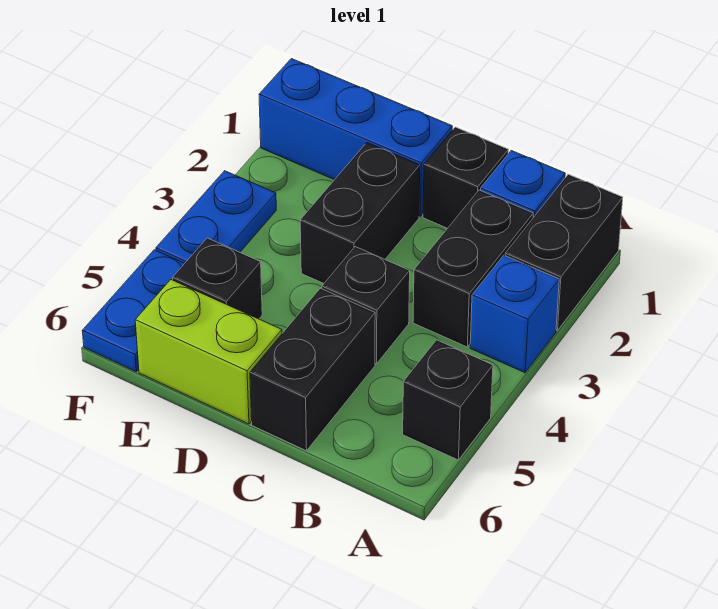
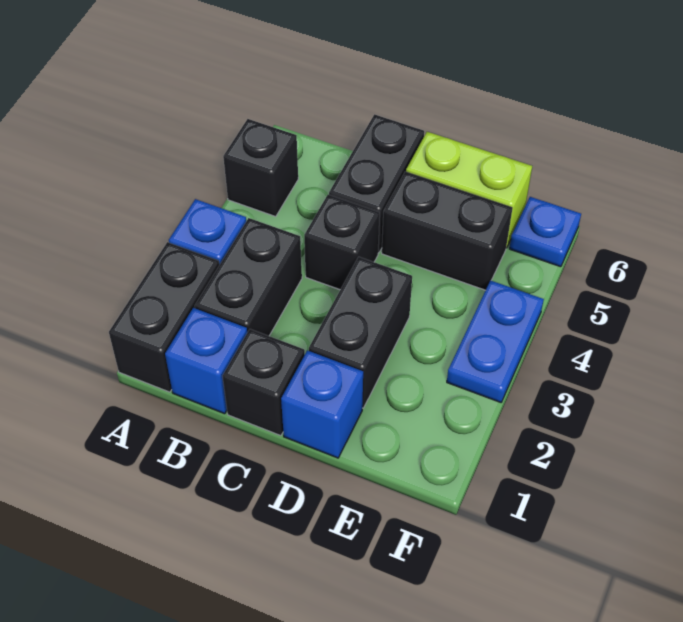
blue 1x3 brick [259,59,452,216] -> blue 1x1 brick [281,351,363,458]
black 1x1 brick [173,238,262,319] -> black 1x2 brick [382,171,513,290]
blue 1x2 plate [82,250,185,372] -> blue 1x1 plate [509,197,581,267]

